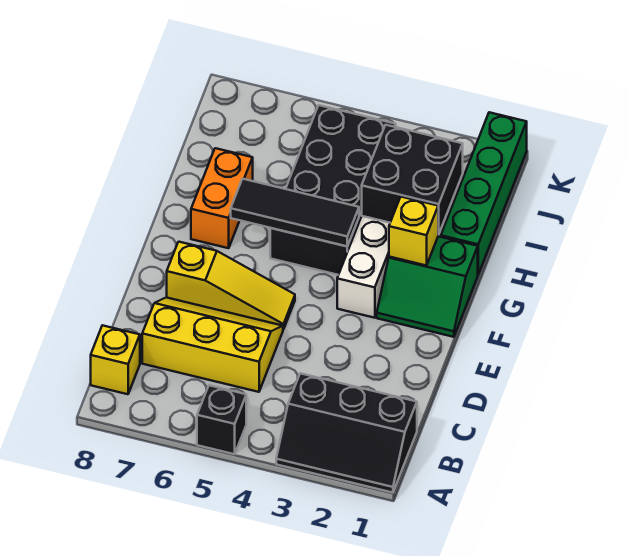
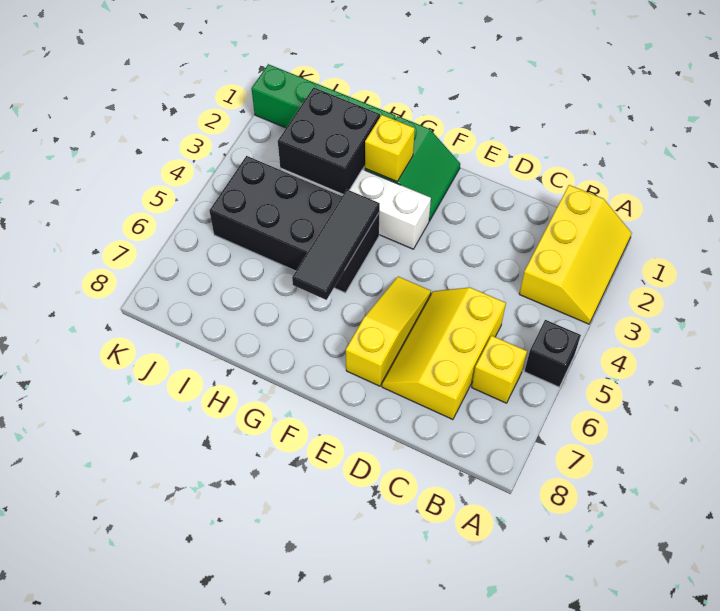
black 2x3 slope [276,373,417,493] -> yellow 2x3 slope [519,185,632,324]
yellow 1x1 brick [91,325,140,394] -> yellow 1x1 brick moved to [472,336,527,403]
orange 1x2 brick [191,148,253,248] -> none

